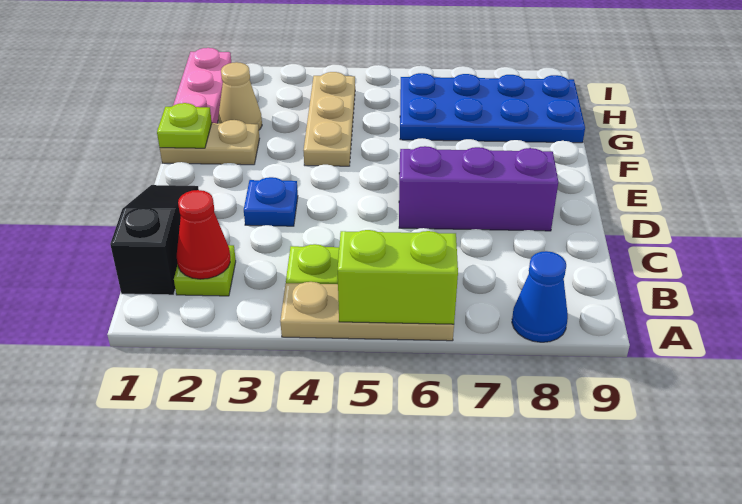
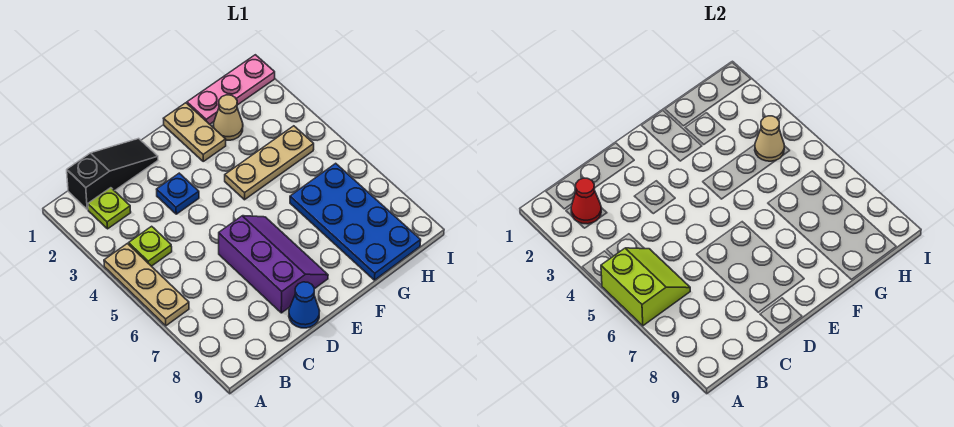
blue 1x1 cone [512,251,568,342] -> blue 1x1 cone moved to [289,282,320,328]
lime 1x1 plate [157,103,212,148] -> none
none -> tan 1x1 cone [755,116,784,161]

